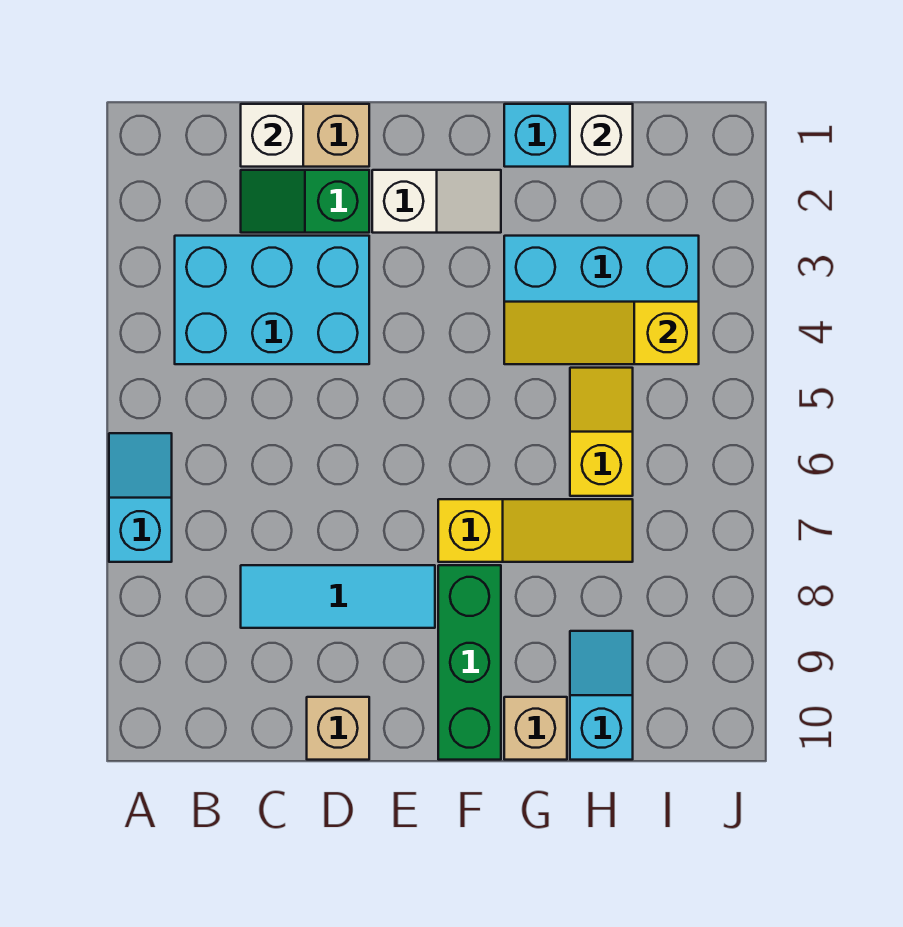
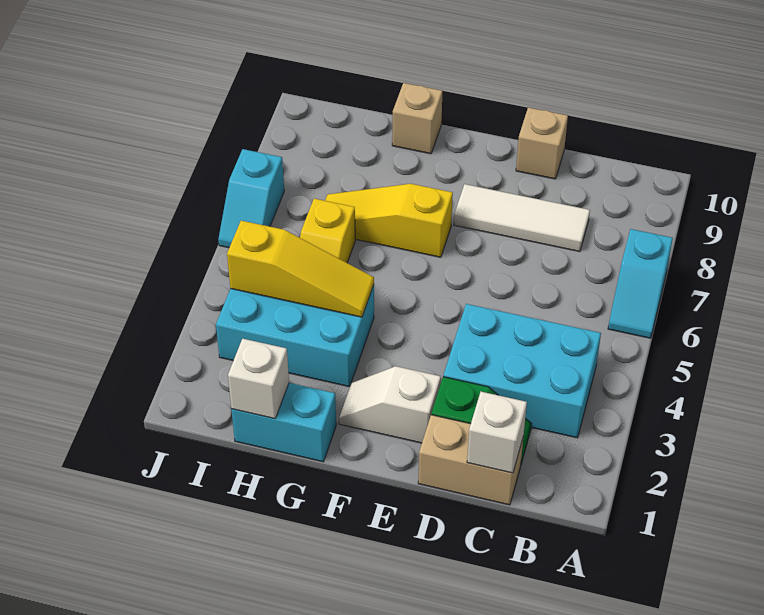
cyan 1x3 tile [241,565,435,628] -> white 1x3 tile [454,184,590,252]
green 1x3 brick [438,565,501,760] -> none
cyan 1x2 slope [570,631,633,760] -> cyan 1x2 slope moved to [218,149,284,248]

